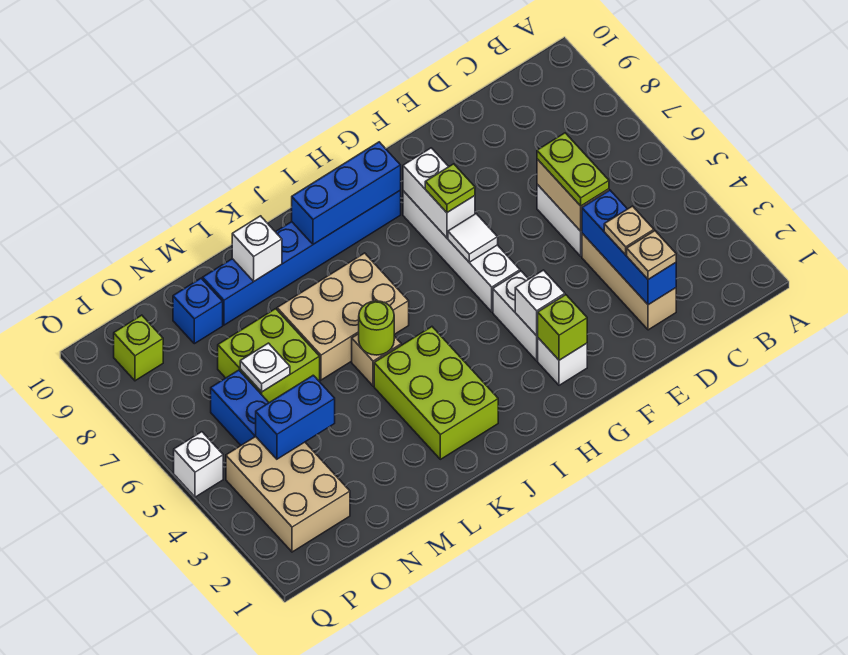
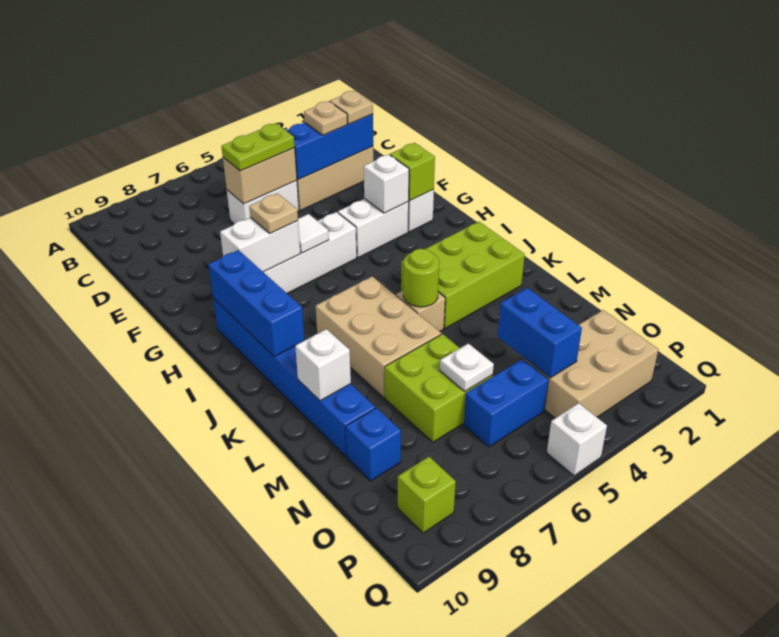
lime 1x1 plate [425,164,475,213] -> tan 1x1 plate [249,193,298,233]

